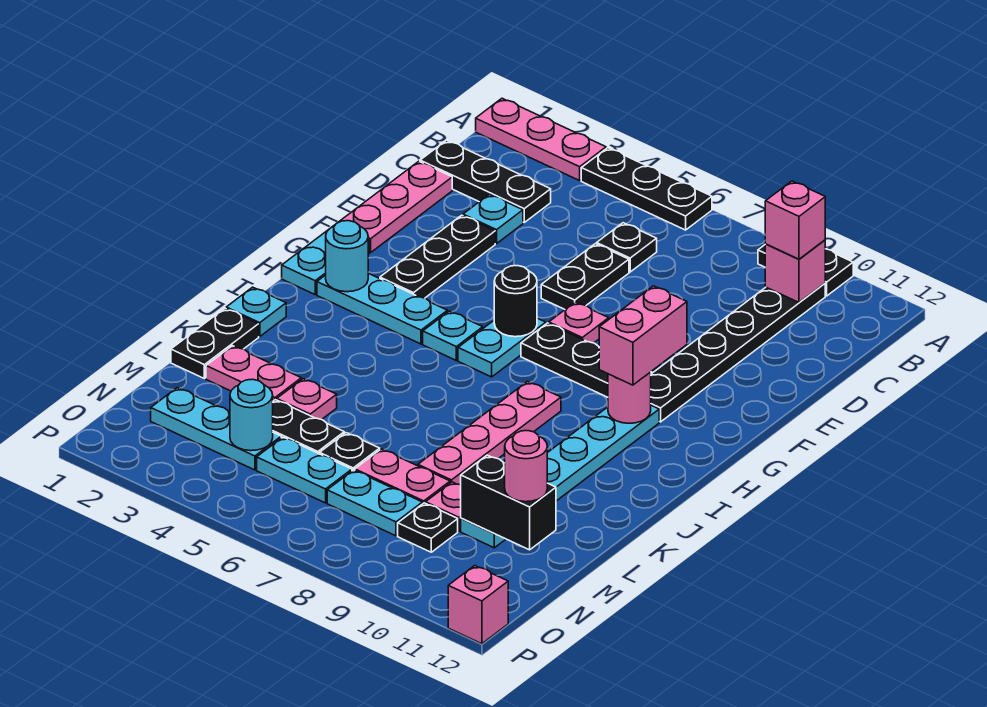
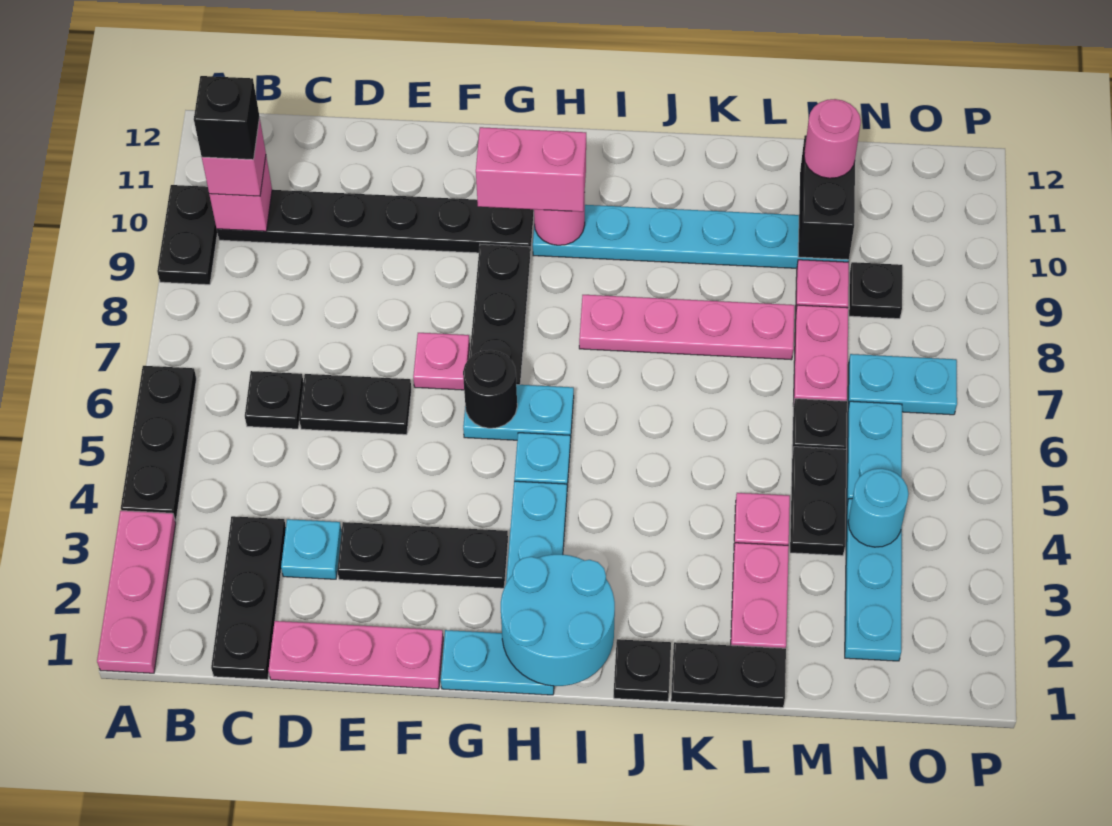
none -> black 1x1 brick [194,76,260,160]
cyan 1x1 round brick [326,221,368,292] -> cyan 2x2 round brick [501,554,615,686]
cyan 1x1 plate [226,287,286,337] -> black 1x1 plate [614,639,671,701]
cyan 1x2 plate [327,470,422,536] -> cyan 1x2 plate turned to [848,354,957,415]
pink 1x1 brick [448,566,508,644] -> none

